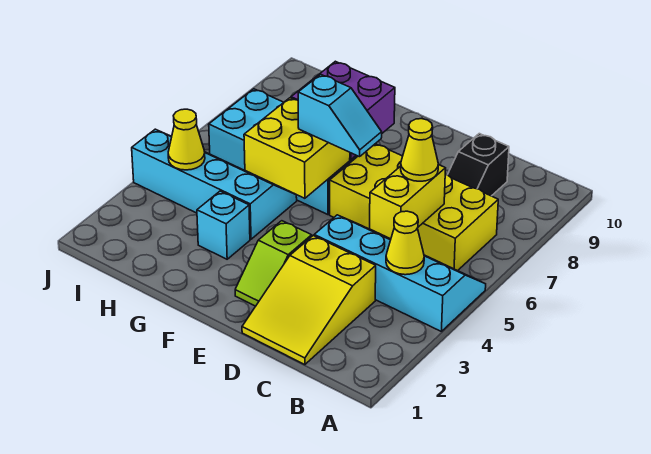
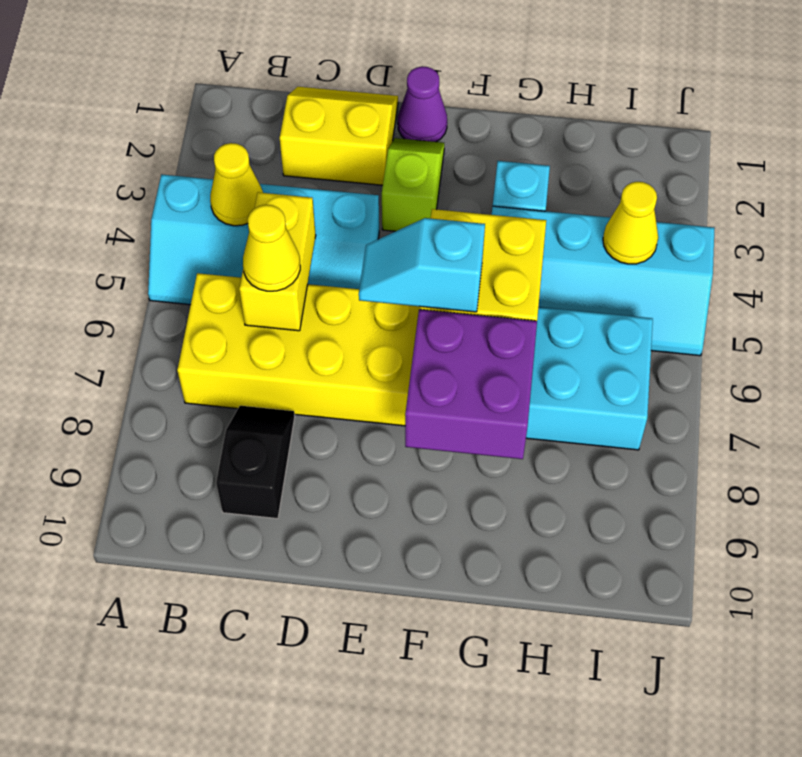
yellow 2x3 slope [242,236,376,365] -> yellow 2x2 slope [280,87,398,185]
none -> purple 1x1 cone [398,66,447,142]

